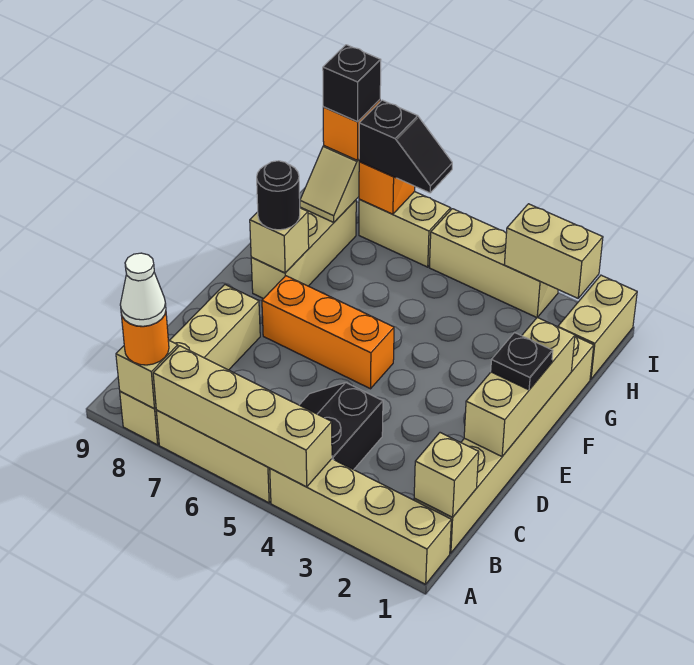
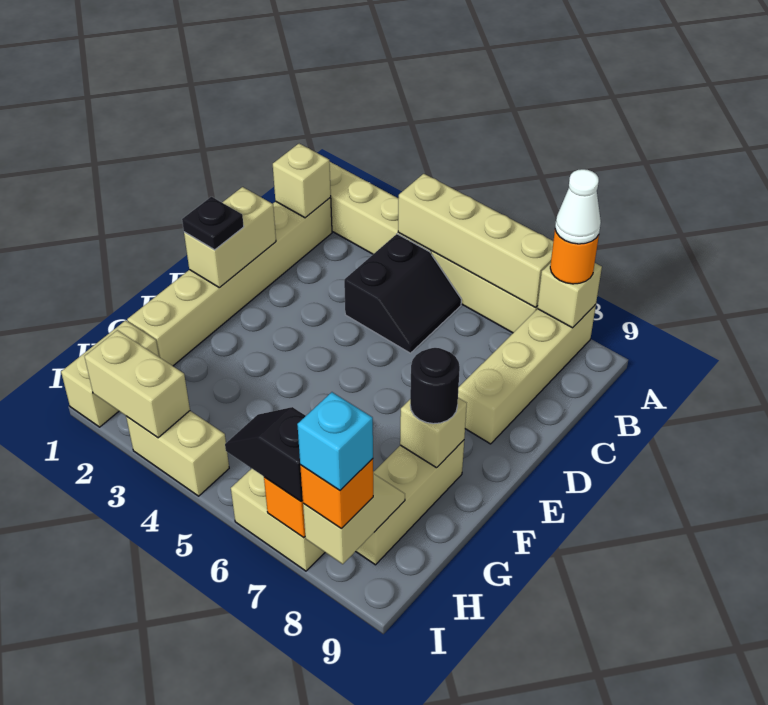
tan 1x3 brick [464,317,575,456] -> tan 1x2 brick [184,187,276,287]
orange 1x3 brick [262,276,394,389] -> none
tan 1x3 brick [429,209,558,317] -> tan 1x2 brick [126,411,229,496]
black 1x1 brick [323,45,381,122] -> cyan 1x1 brick [297,392,373,490]

